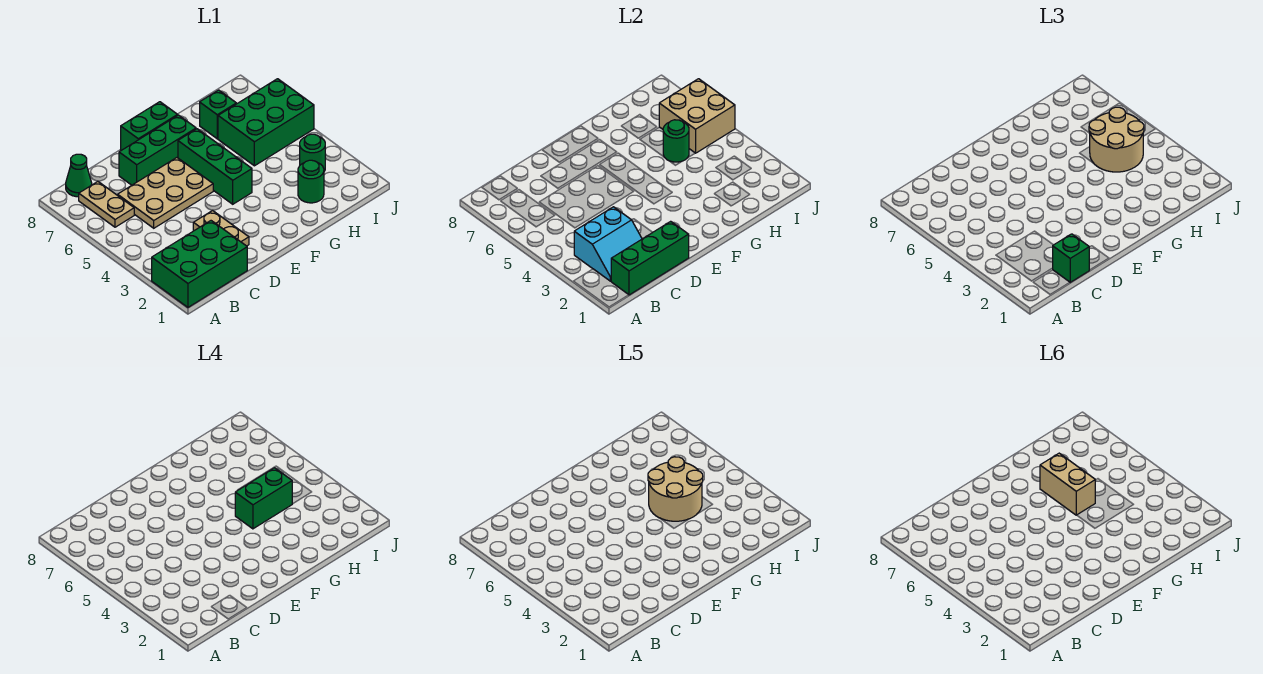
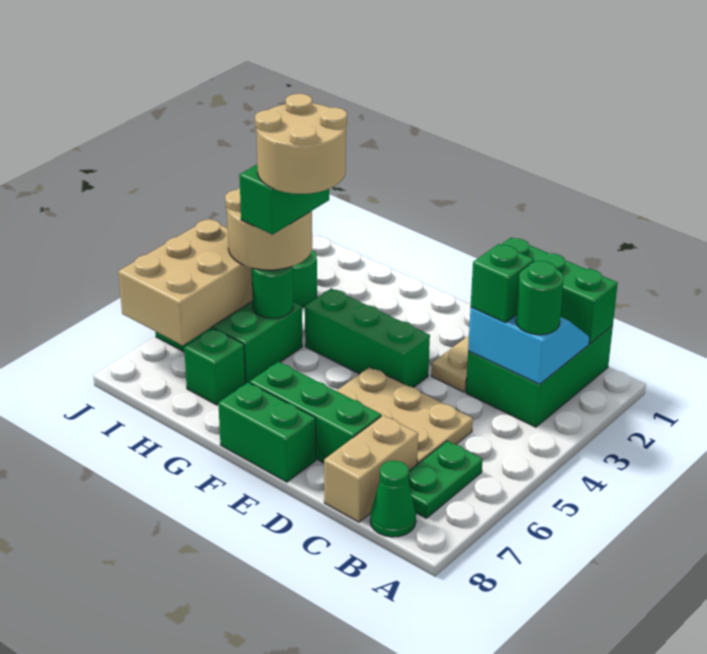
green 2x3 brick [152,221,247,307] -> green 2x3 brick turned to [466,326,613,427]
tan 1x2 plate [79,182,134,227] -> green 1x2 plate [408,441,483,518]
green 1x1 brick [1053,234,1089,282] -> green 1x1 brick moved to [471,244,534,323]
green 1x3 brick [178,129,252,204] -> green 1x3 brick turned to [305,288,430,388]
green 1x2 brick [235,468,292,529] -> green 1x2 brick turned to [239,165,329,234]
tan 1x2 brick [1040,453,1095,515] -> tan 1x2 brick moved to [324,415,418,522]
green 1x1 round brick [298,160,324,203] -> green 1x1 round brick moved to [516,261,564,335]
tan 2x2 brick [659,79,735,153] -> tan 2x3 brick [118,219,253,345]

